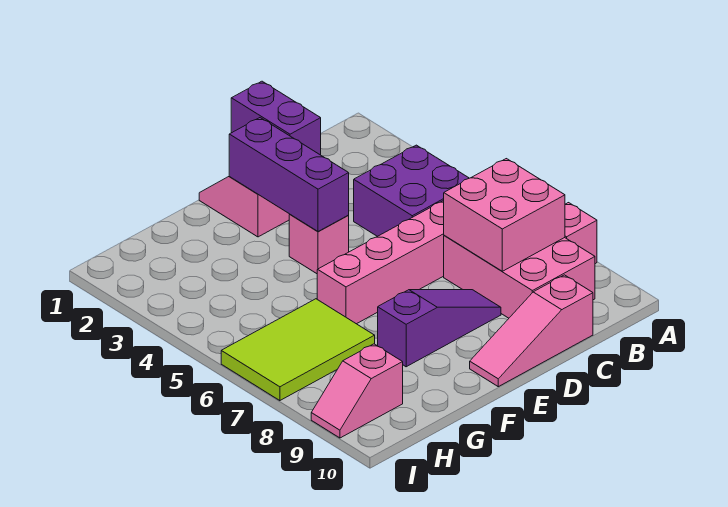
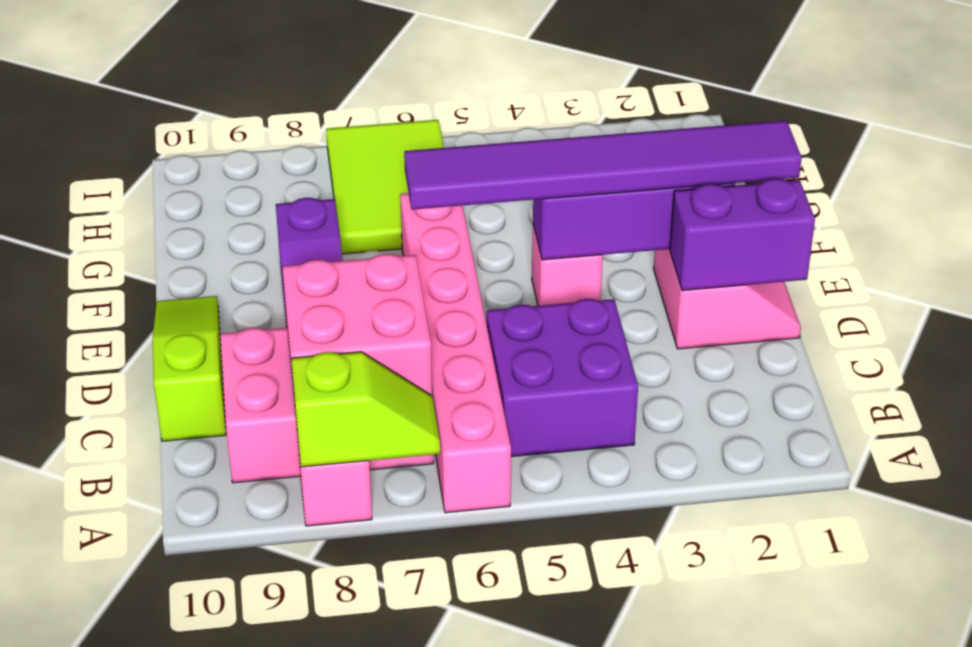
none -> lime 1x2 slope [291,352,440,467]
pink 1x3 slope [470,275,593,387] -> lime 1x3 slope [153,296,226,441]
none -> purple 1x6 tile [404,121,802,210]
pink 1x2 slope [311,344,403,438] -> none

